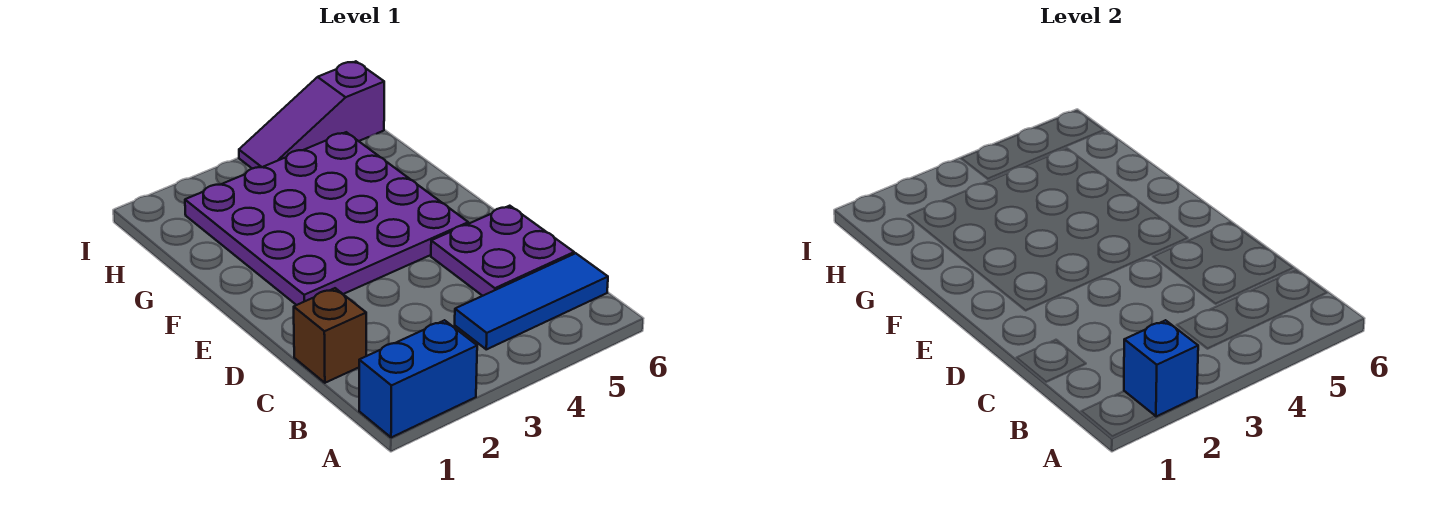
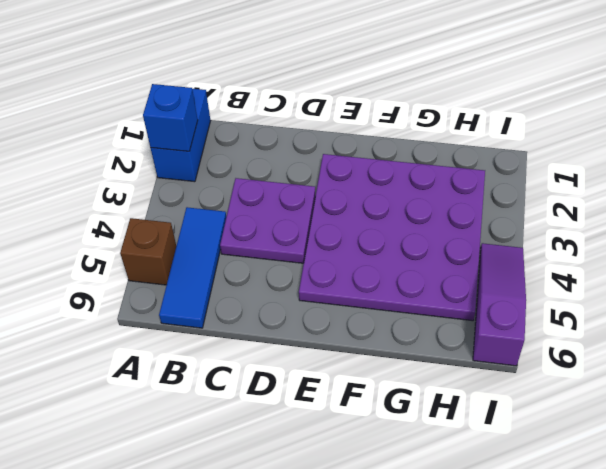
brown 1x1 brick [294,288,366,383] -> brown 1x1 brick moved to [120,218,176,285]
purple 2x2 plate [431,206,574,296] -> purple 2x2 plate moved to [220,178,315,263]

